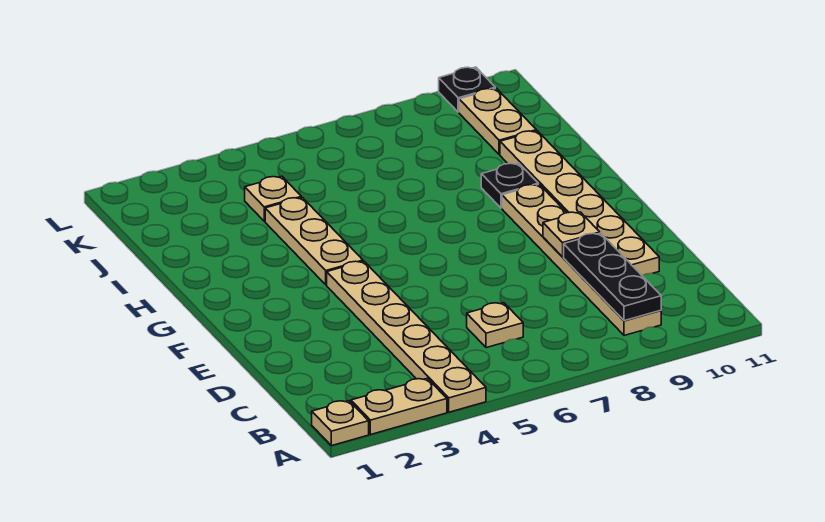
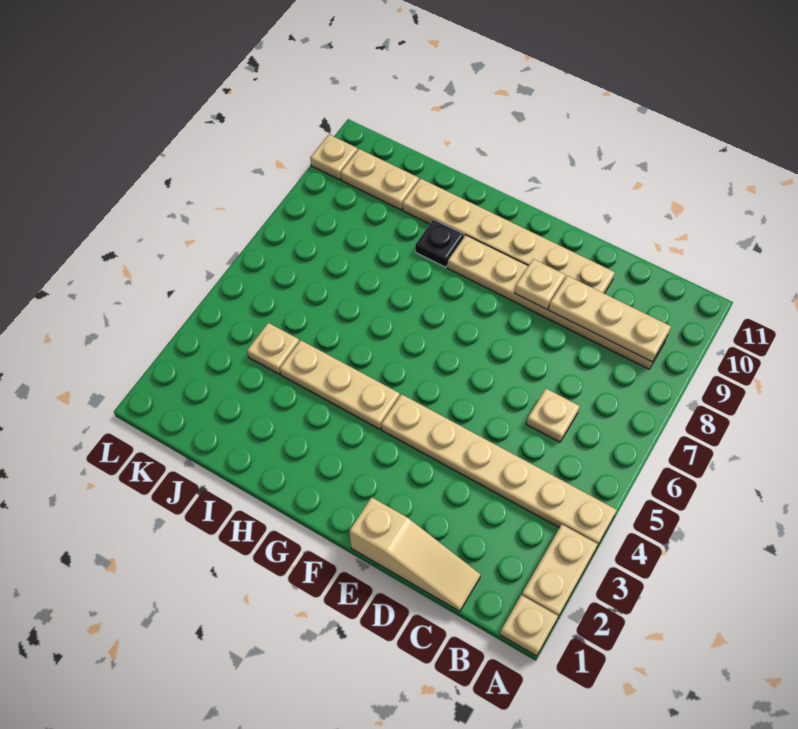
black 1x3 plate [564,233,661,321] -> tan 1x3 plate [549,276,671,362]
none -> tan 1x3 slope [350,497,481,611]
black 1x1 plate [439,67,495,112] -> tan 1x1 plate [310,135,358,180]

